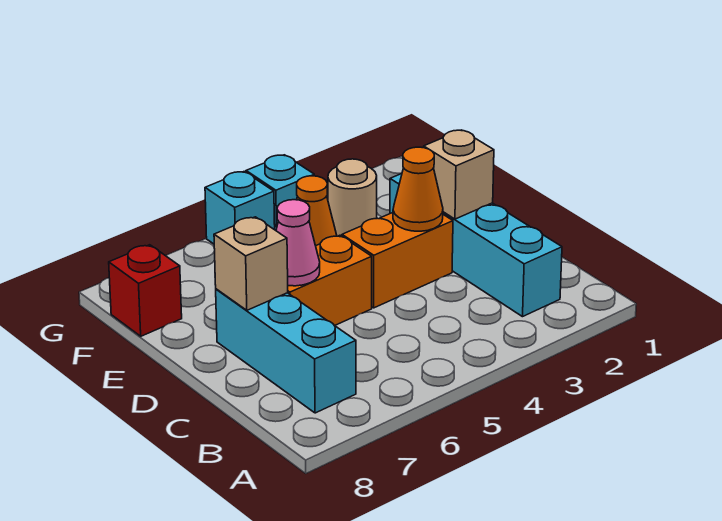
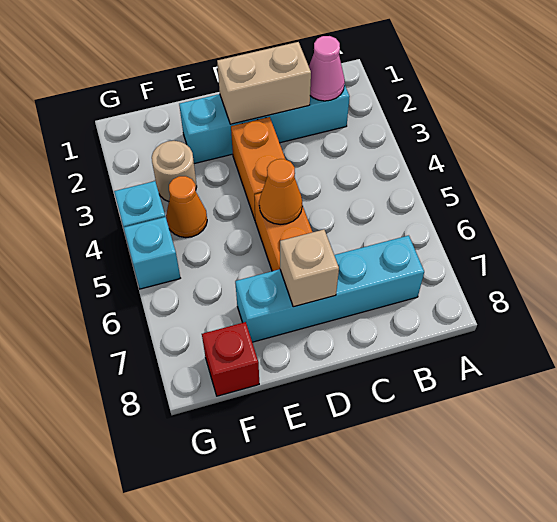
cyan 1x3 brick [216,289,356,413] -> cyan 1x4 brick [235,235,424,342]
tan 1x1 brick [424,130,494,219] -> tan 1x2 brick [217,42,311,124]
orange 1x1 cone [393,147,443,231] -> orange 1x1 cone moved to [259,159,302,225]
pink 1x1 cone [276,200,320,286] -> pink 1x1 cone moved to [309,36,345,101]

